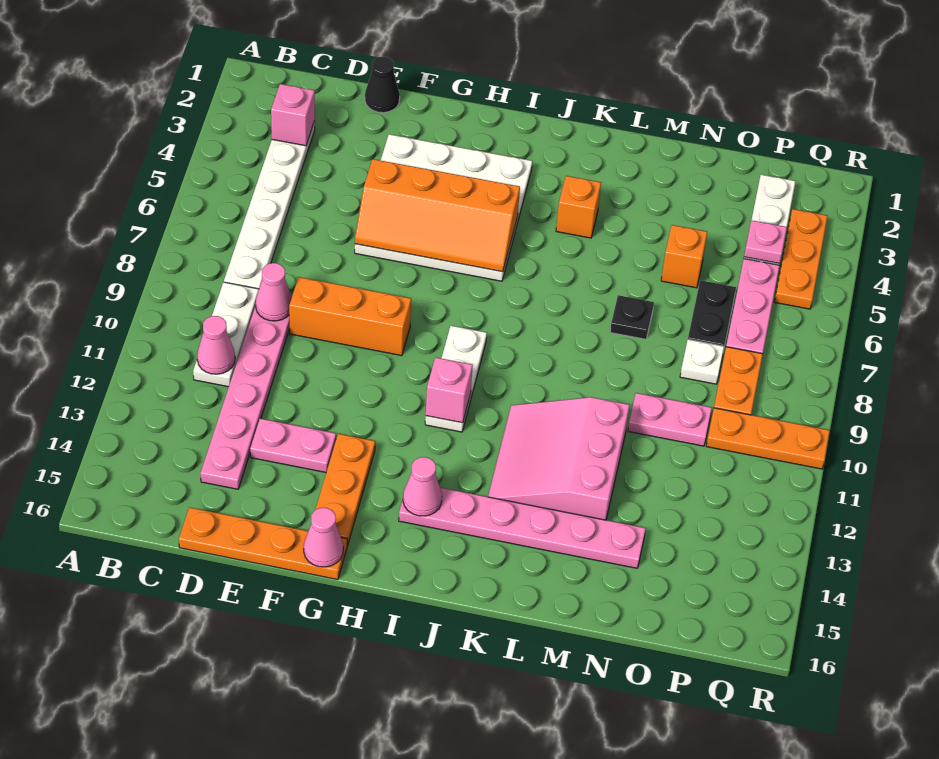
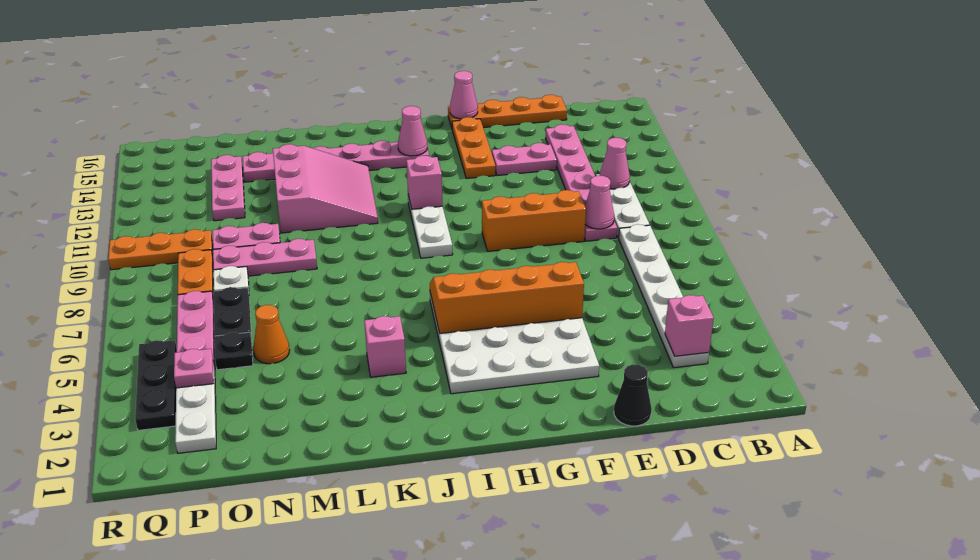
orange 1x1 brick [556,176,601,238] -> pink 1x1 brick [364,316,406,377]
black 1x1 plate [610,295,654,339] -> black 1x1 plate moved to [215,332,253,370]
none -> pink 1x3 plate [213,239,317,276]
orange 1x1 brick [661,225,707,288] -> orange 1x1 cone [253,305,290,364]
none -> pink 1x3 plate [211,155,245,221]
orange 1x3 plate [775,209,827,309] -> black 1x3 plate [135,340,177,430]

